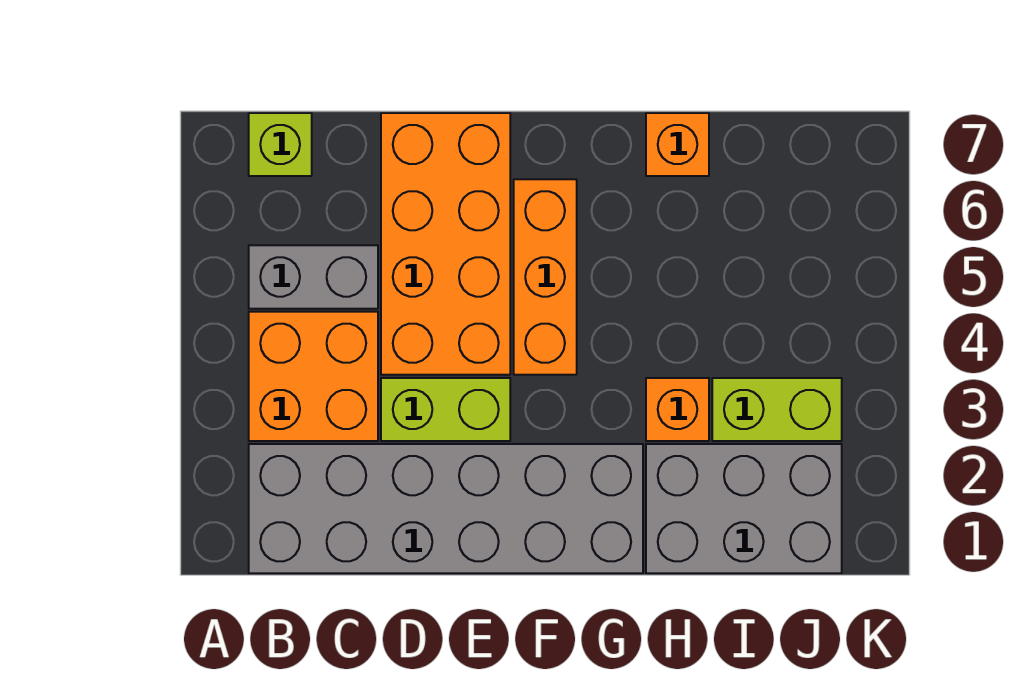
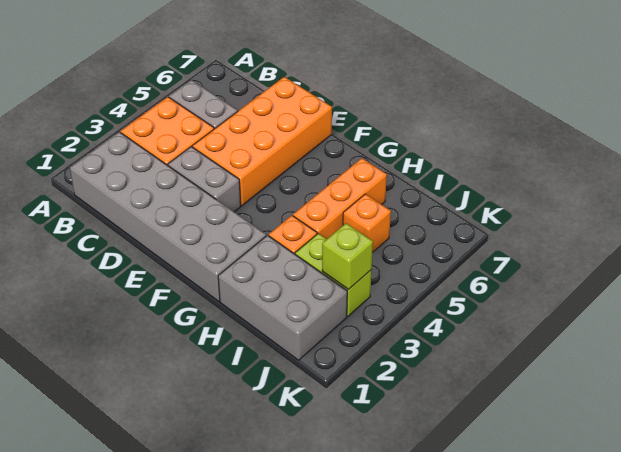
lime 1x1 brick [249,113,312,176] -> lime 1x1 brick moved to [322,223,373,290]
lime 1x2 brick [381,378,510,441] -> grey 1x2 brick [168,147,241,212]
orange 1x3 brick [514,179,577,375] -> orange 1x3 brick moved to [293,158,387,239]
orange 1x1 brick [646,113,709,176] -> orange 1x1 brick moved to [343,194,391,253]

